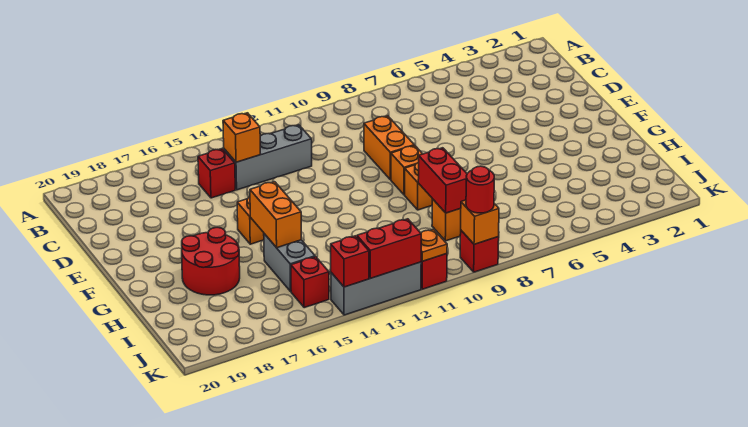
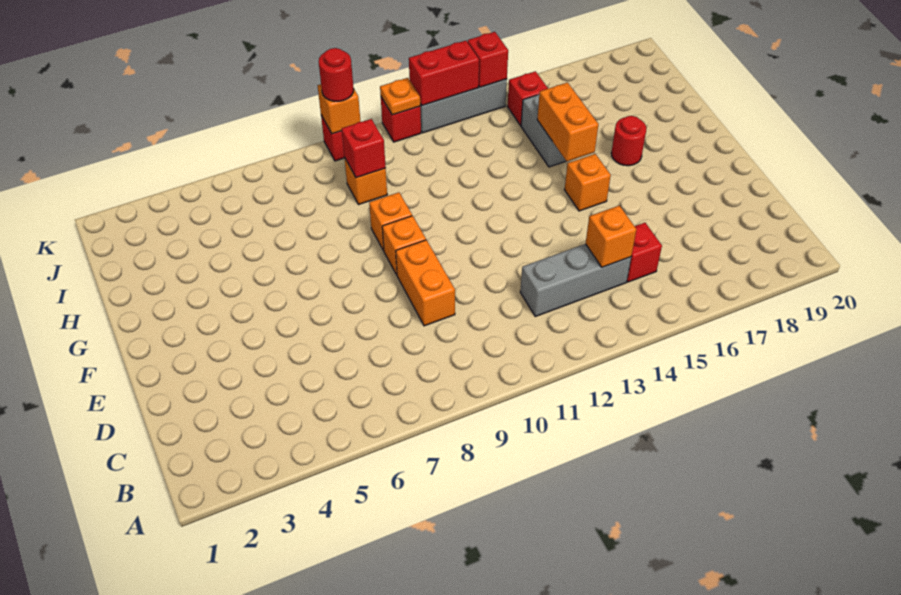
red 2x2 round brick [182,227,240,295] -> red 1x1 round brick [611,116,646,166]
red 1x2 brick [418,148,467,213] -> red 1x1 brick [342,119,386,178]

